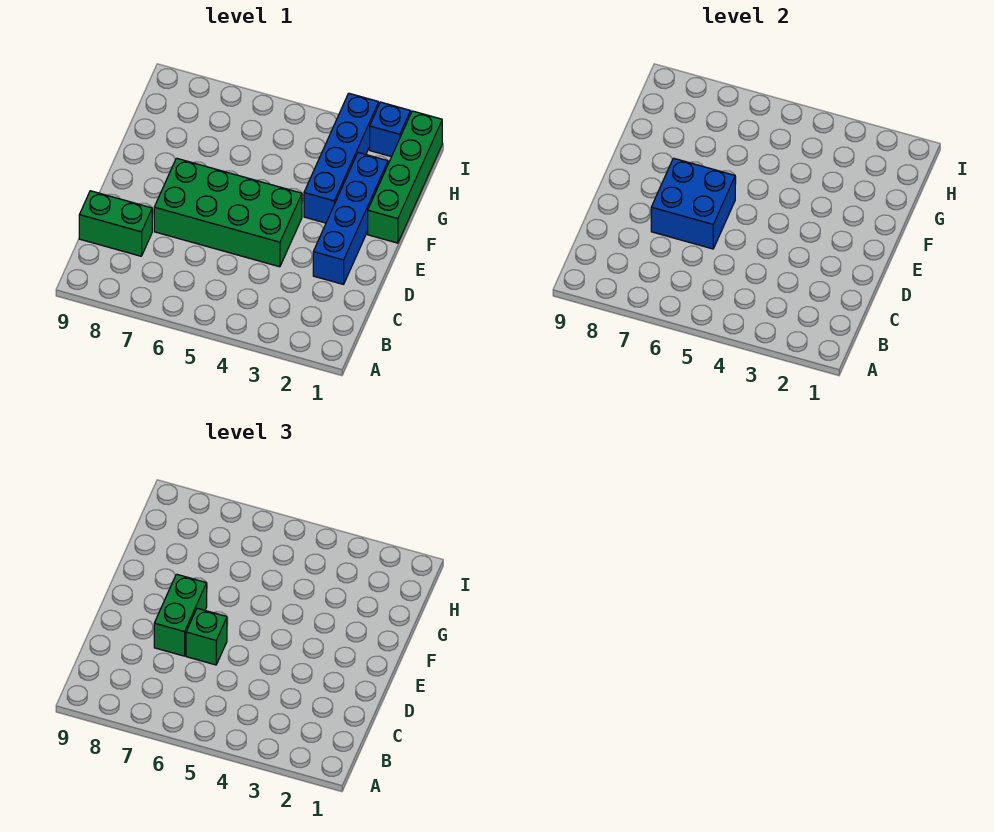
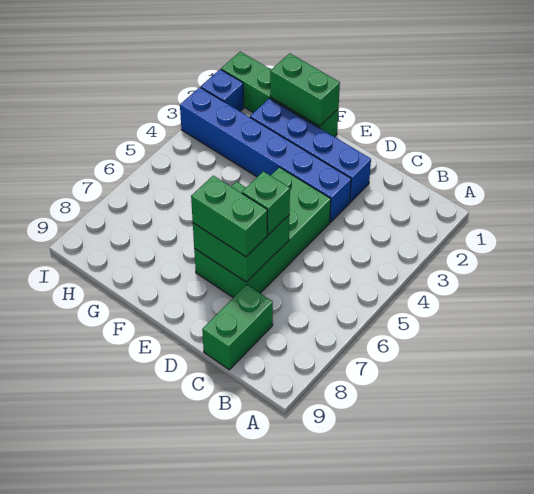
blue 2x2 brick [651,158,735,249] -> green 2x2 brick [193,182,289,282]
none -> green 1x2 brick [270,53,340,126]
blue 1x4 brick [304,93,379,223] -> blue 1x6 brick [180,87,351,222]

